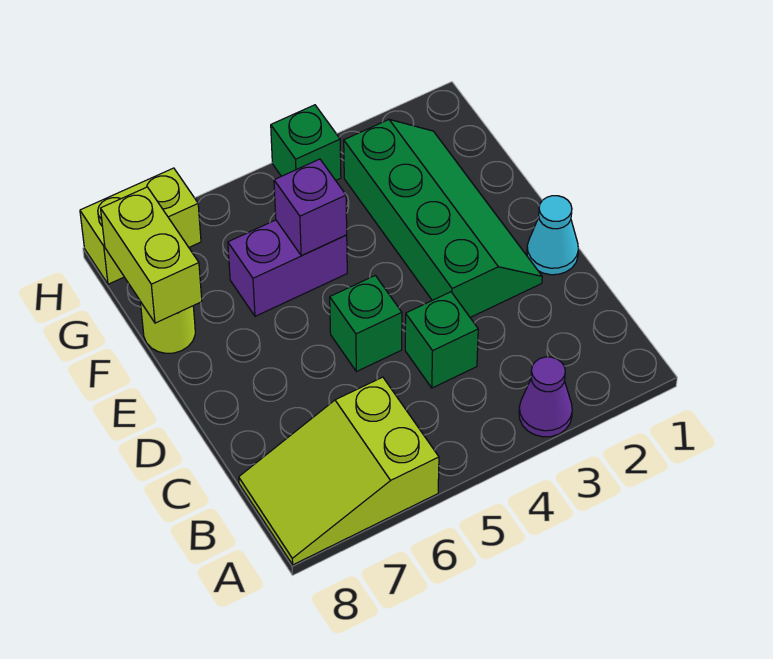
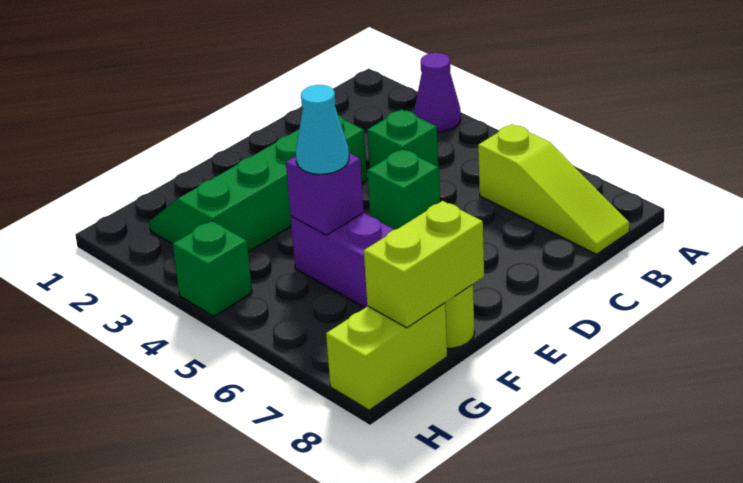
lime 2x3 slope [239,377,439,565] -> lime 1x3 slope [478,124,629,254]
cyan 1x1 cone [527,196,578,275] -> cyan 1x1 cone moved to [296,85,349,174]
lime 1x2 brick [80,168,201,284] -> lime 1x2 brick turned to [326,303,447,410]

